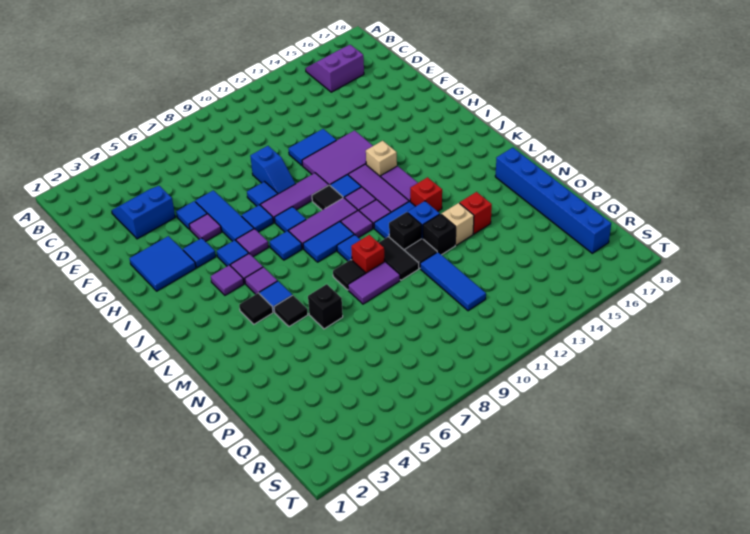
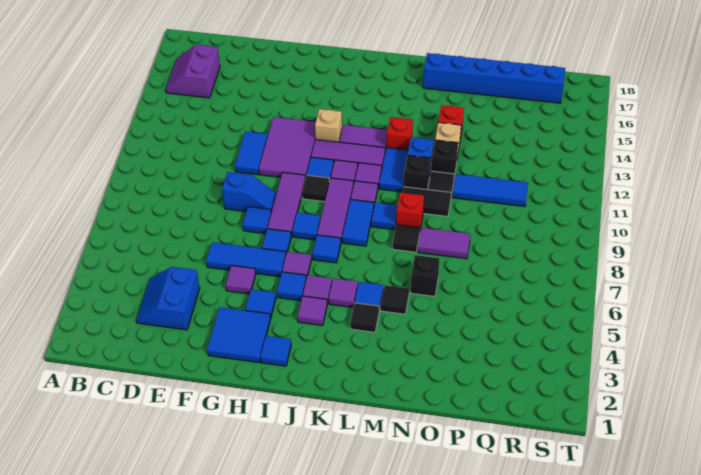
blue 1x1 tile [176,201,207,229] -> blue 1x1 tile moved to [260,336,291,366]
purple 1x2 tile [348,262,400,304] -> purple 1x2 tile turned to [418,228,470,259]

